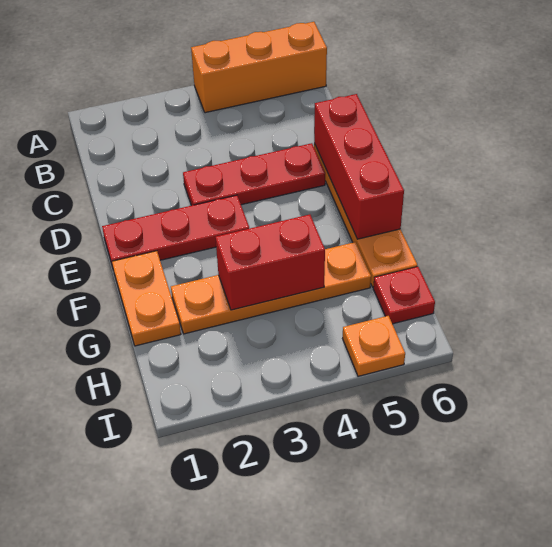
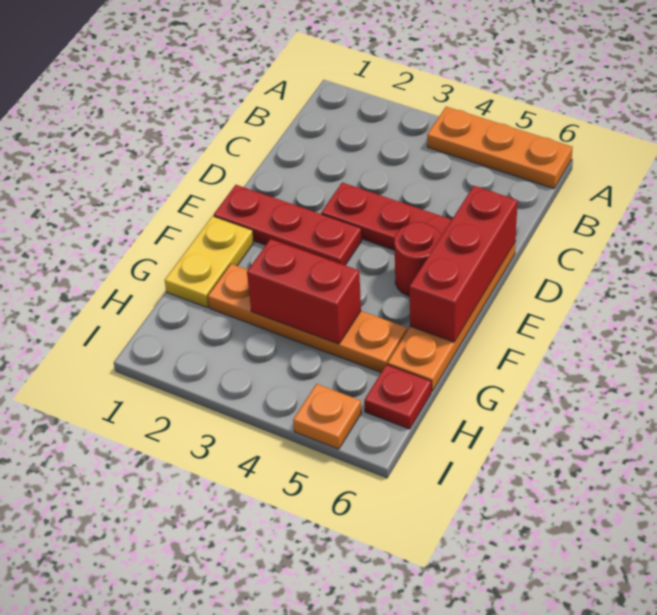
orange 1x3 brick [191,22,327,113] -> orange 1x3 plate [427,107,573,189]
none -> red 1x1 round brick [394,222,441,296]
orange 1x2 plate [112,251,181,346] -> yellow 1x2 plate [165,216,254,307]

